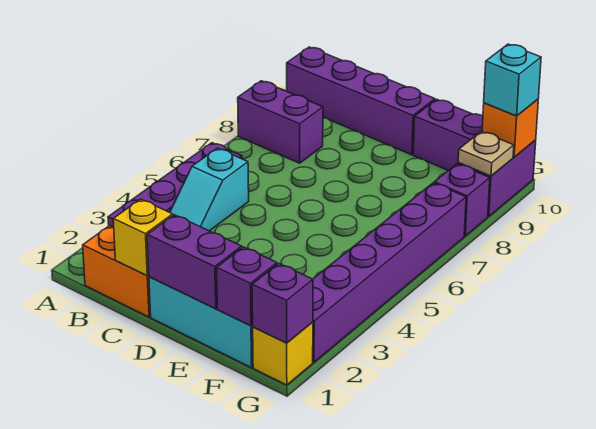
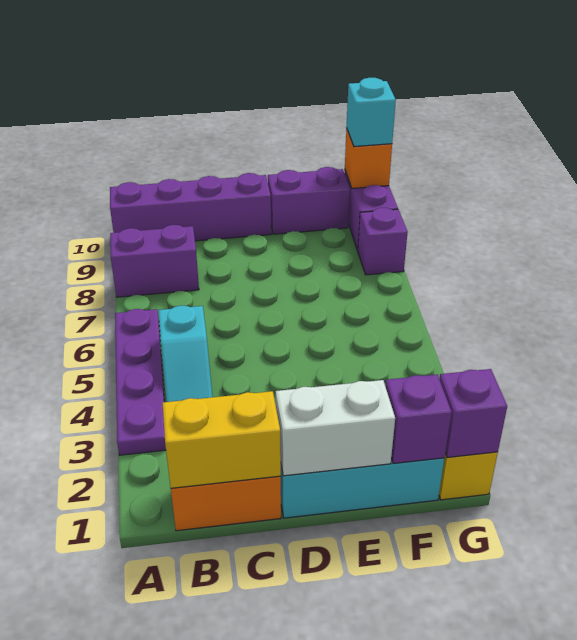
yellow 1x1 brick [113,199,173,276] -> yellow 1x2 brick [163,391,281,488]
purple 1x2 brick [147,215,242,309] -> white 1x2 brick [276,380,395,476]
purple 1x6 brick [313,183,466,362] -> none
tan 1x1 plate [458,132,514,176] -> none

